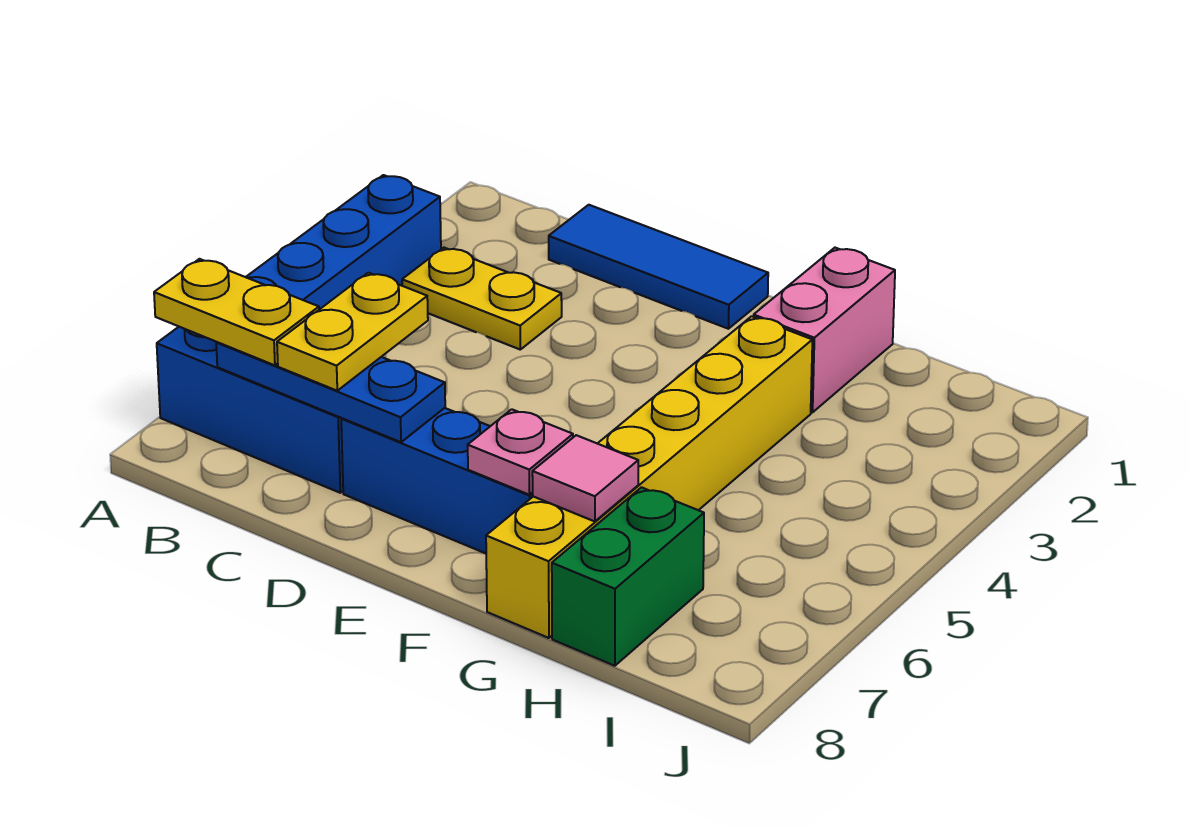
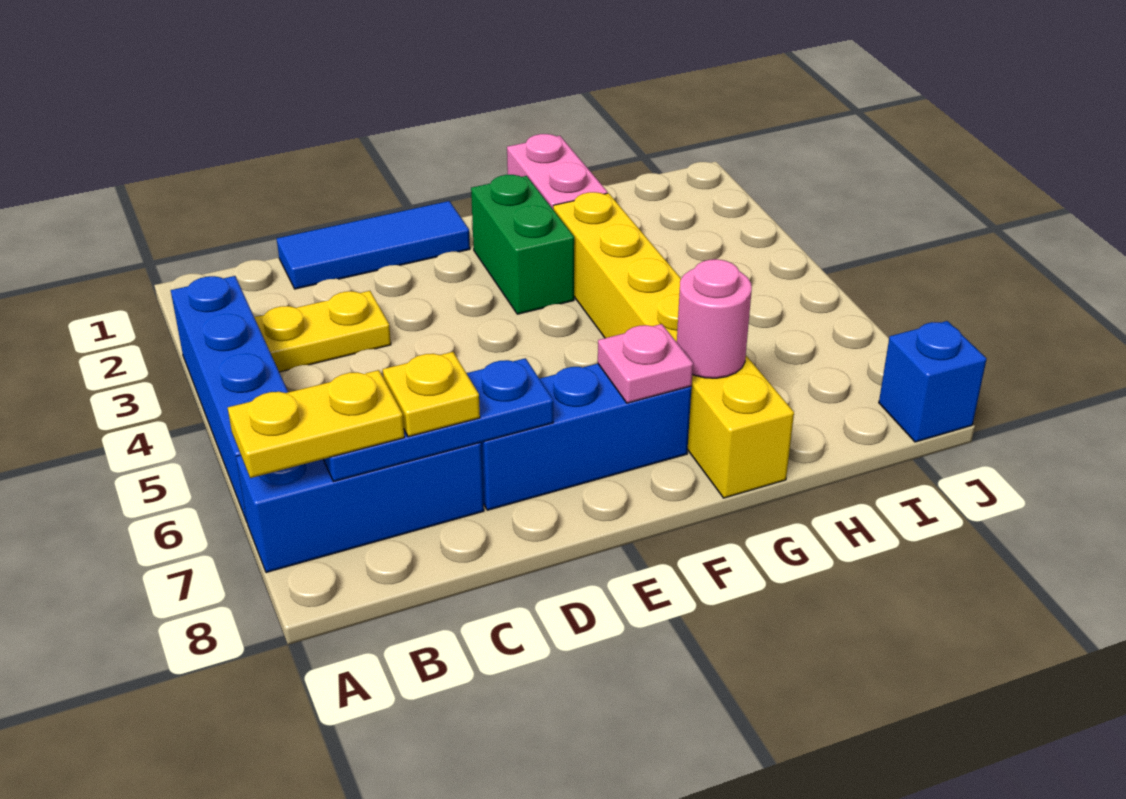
yellow 1x2 plate [277,273,428,391] -> yellow 1x1 plate [383,352,480,437]
pink 1x1 tile [532,435,638,521] -> pink 1x1 round brick [677,259,752,378]
green 1x2 brick [552,487,704,666] -> green 1x2 brick moved to [471,175,574,314]
none -> blue 1x1 brick [879,321,986,442]

